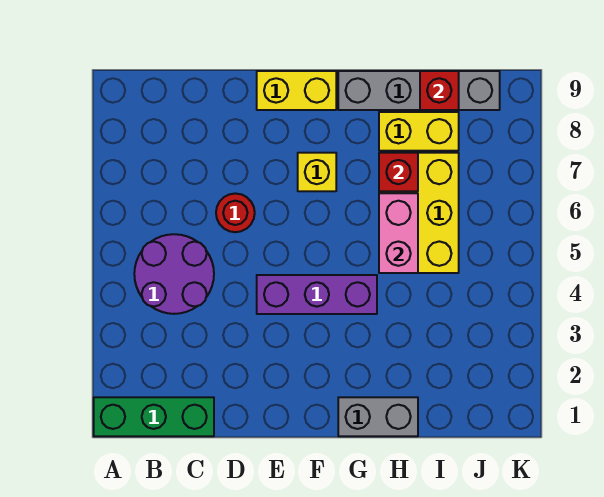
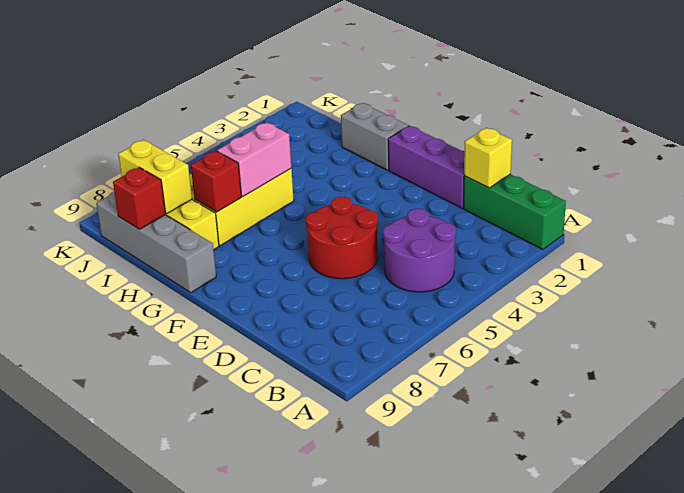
red 1x1 round brick [216,193,255,232] -> red 2x2 round brick [306,197,378,279]
purple 1x3 brick [257,275,377,314] -> purple 1x3 brick moved to [388,126,465,208]
yellow 1x2 brick [257,71,336,110] -> yellow 1x2 brick moved to [118,140,192,214]
yellow 1x1 brick [298,153,336,191] -> yellow 1x1 brick moved to [464,128,512,188]

